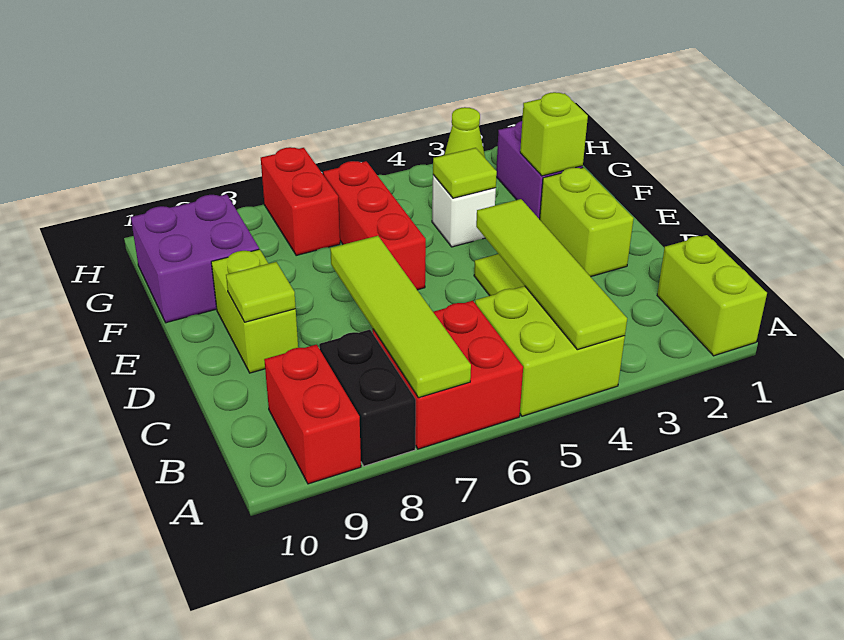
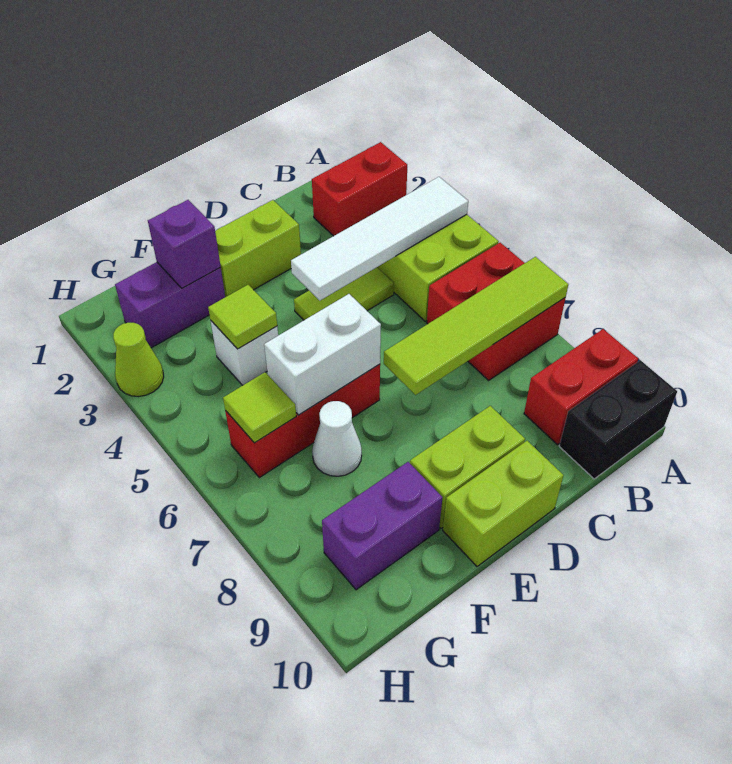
lime 1x2 brick [657,235,767,356] -> lime 1x2 brick moved to [443,441,563,567]
lime 1x4 tile [476,199,627,350] -> white 1x4 tile [291,177,468,300]
black 1x2 brick [319,330,416,466] -> black 1x2 brick moved to [559,360,677,479]
lime 1x1 tile [226,262,296,322] -> lime 1x1 tile moved to [223,372,296,443]
none -> white 1x2 brick [264,294,381,415]
lime 1x1 brick [520,92,588,176] -> purple 1x1 brick [148,200,221,288]
none -> white 1x1 cone [312,401,362,476]
purple 2x2 brick [131,194,259,323] -> purple 1x2 brick [322,462,442,590]
red 1x2 brick [261,147,340,255] -> red 1x2 brick moved to [312,142,407,236]

